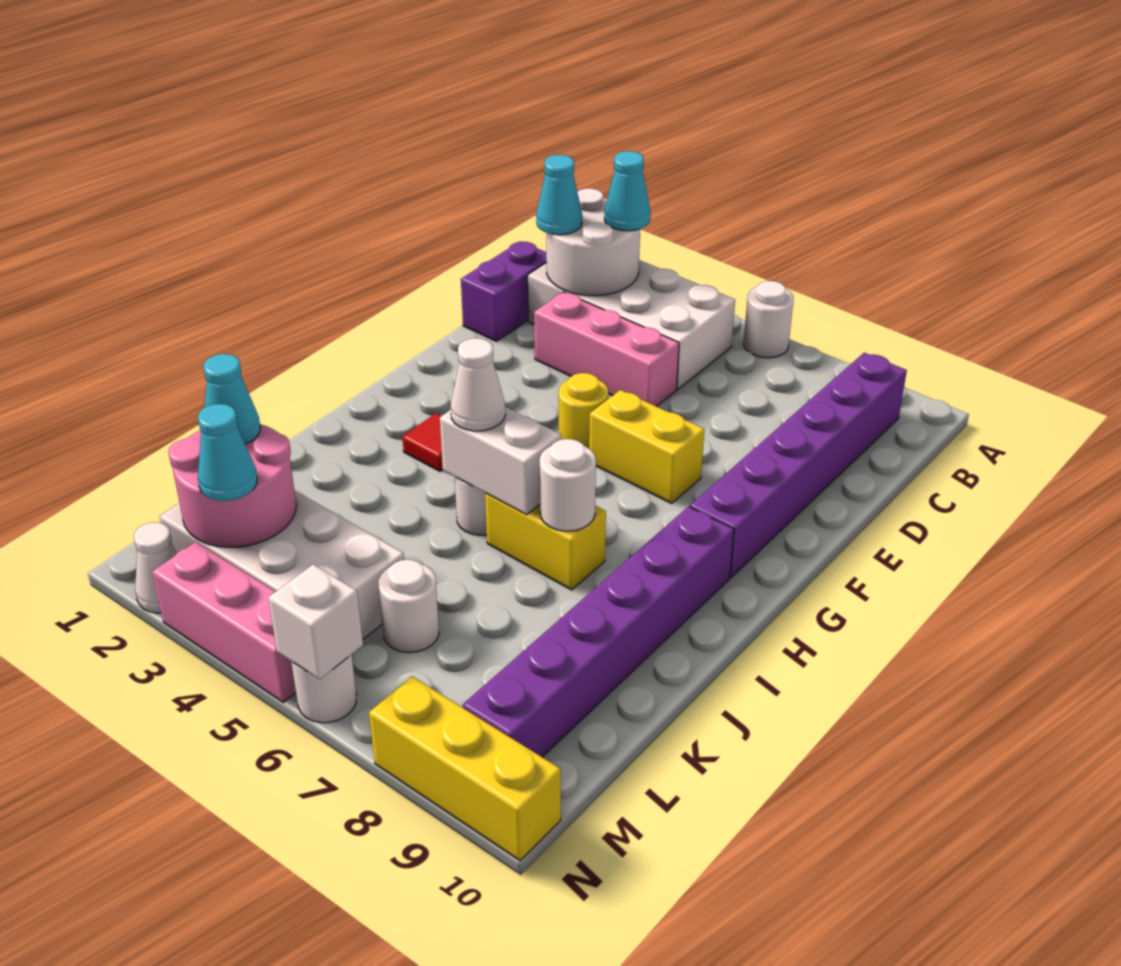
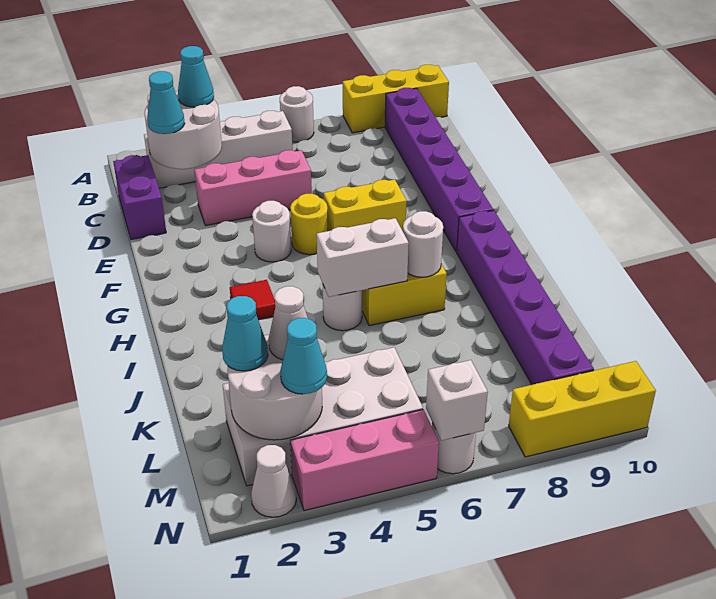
none -> yellow 1x3 brick [343,65,449,133]
white 2x4 brick [528,260,735,389] -> white 1x4 brick [144,111,293,188]
white 1x1 cone [451,338,505,431] -> white 1x1 cone moved to [269,286,308,360]
pink 2x2 round brick [168,424,296,547] -> white 2x2 round brick [227,335,322,440]
white 1x1 round brick [378,560,439,653] -> white 1x1 round brick moved to [252,201,291,262]

